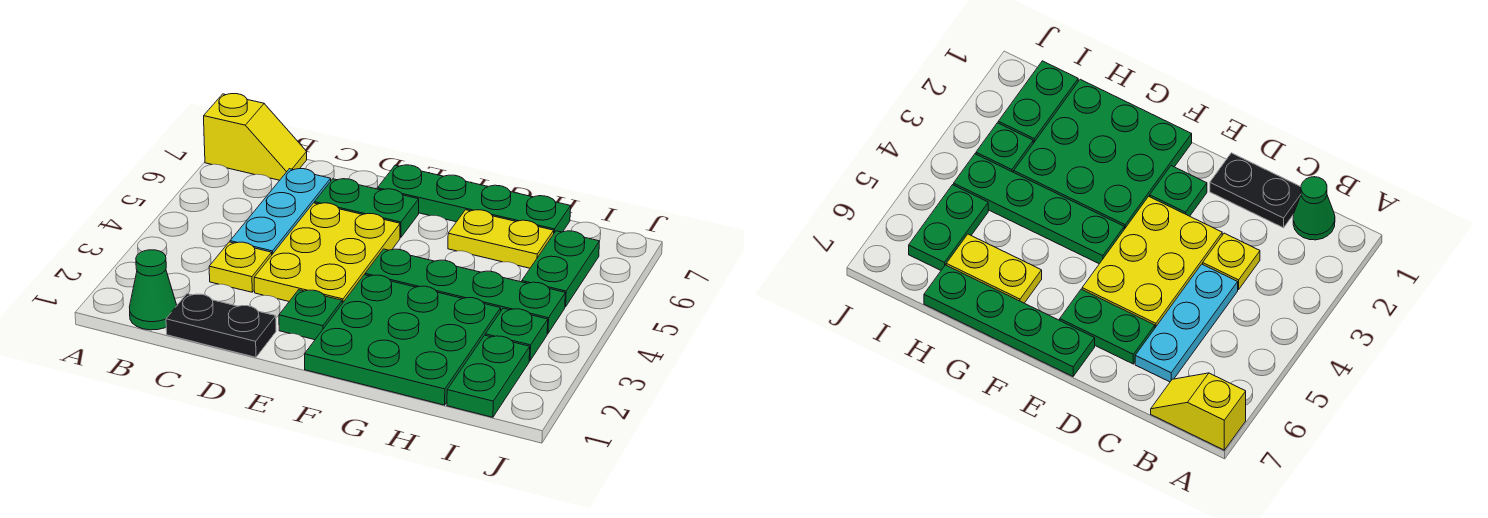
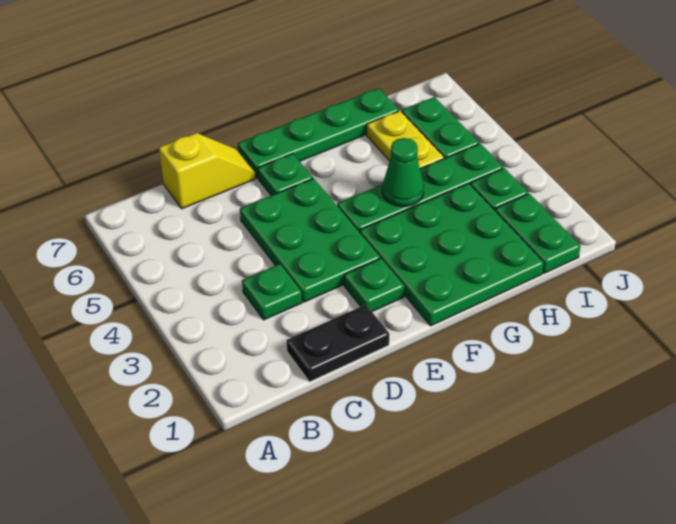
yellow 1x2 slope [204,94,307,180] -> yellow 1x2 slope moved to [159,133,256,209]
green 1x1 cone [129,250,177,330] -> green 1x1 cone moved to [382,138,424,207]
yellow 1x1 plate [209,242,272,292] -> green 1x1 plate [242,264,302,320]
cyan 1x3 plate [230,169,331,254] -> none
yellow 2x3 plate [254,203,400,303] -> green 2x3 plate [240,178,380,302]
green 1x2 plate [314,179,419,238] -> green 1x1 plate [258,154,313,196]
yellow 1x2 plate [448,210,554,268] -> yellow 1x2 plate turned to [367,111,444,168]

